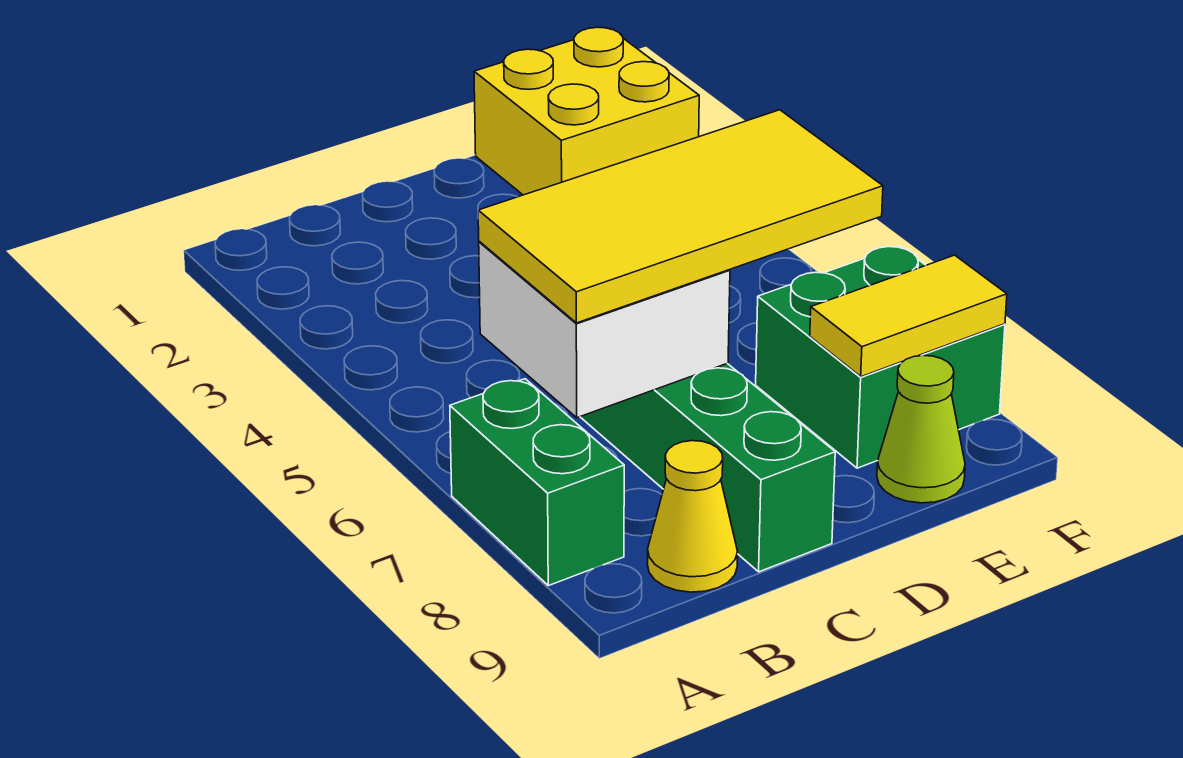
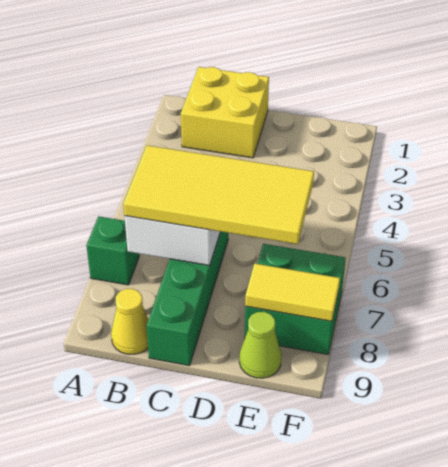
green 1x2 brick [450,379,624,586] -> green 1x1 brick [86,216,139,285]
yellow 2x2 brick [474,27,699,195] -> yellow 2x2 brick moved to [181,67,269,158]

